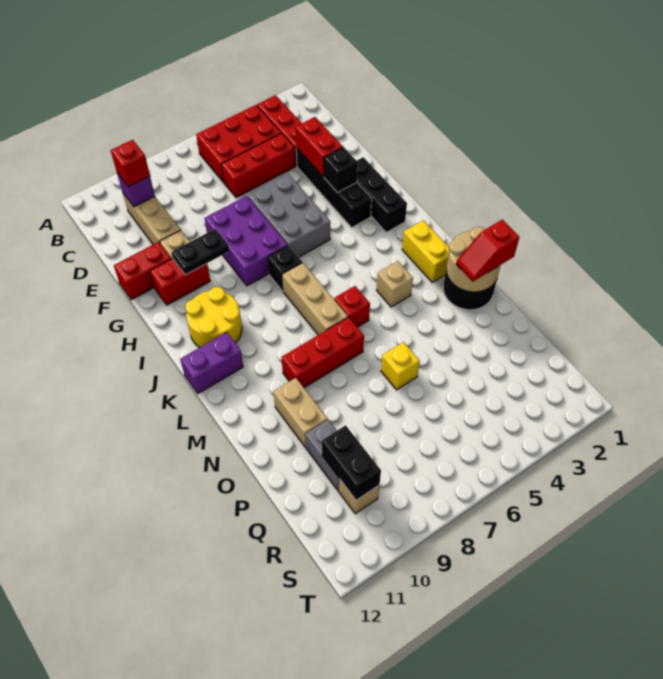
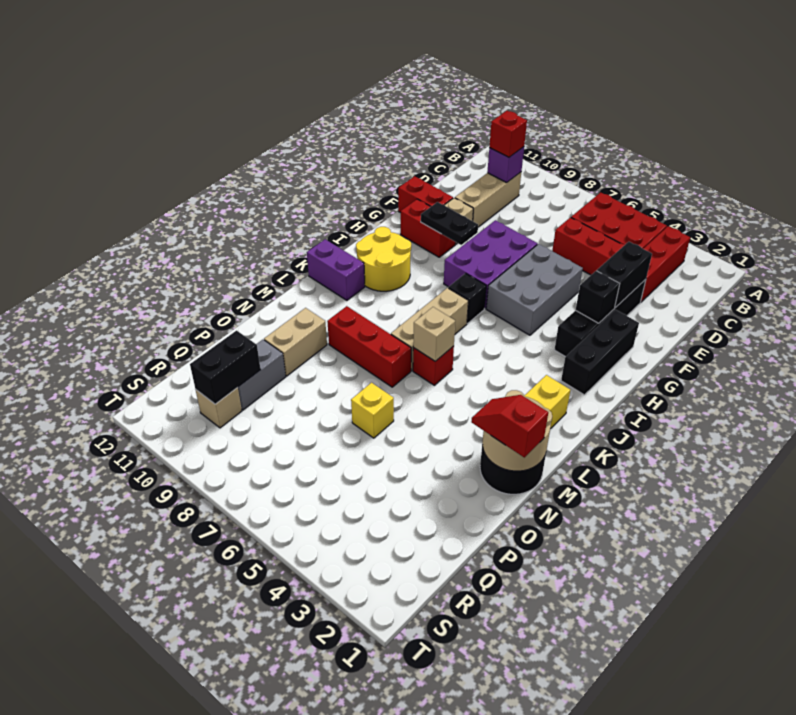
red 1x2 brick [295,117,343,177] -> black 1x2 brick [597,242,652,308]
tan 1x1 brick [376,261,413,307] -> tan 1x1 brick moved to [413,307,455,361]

